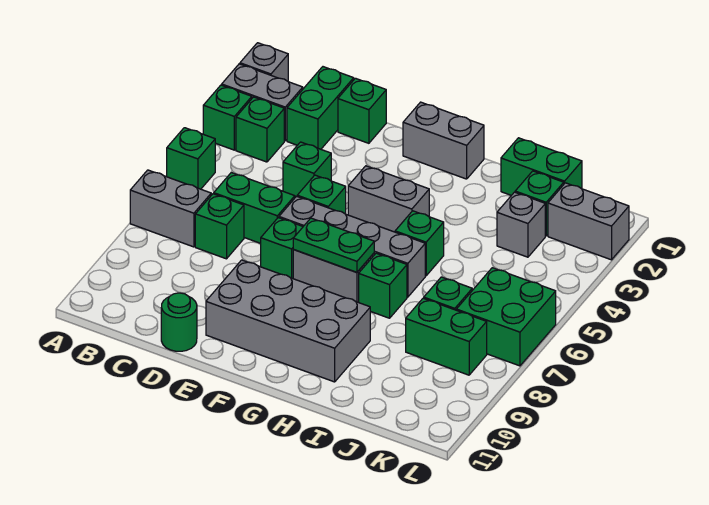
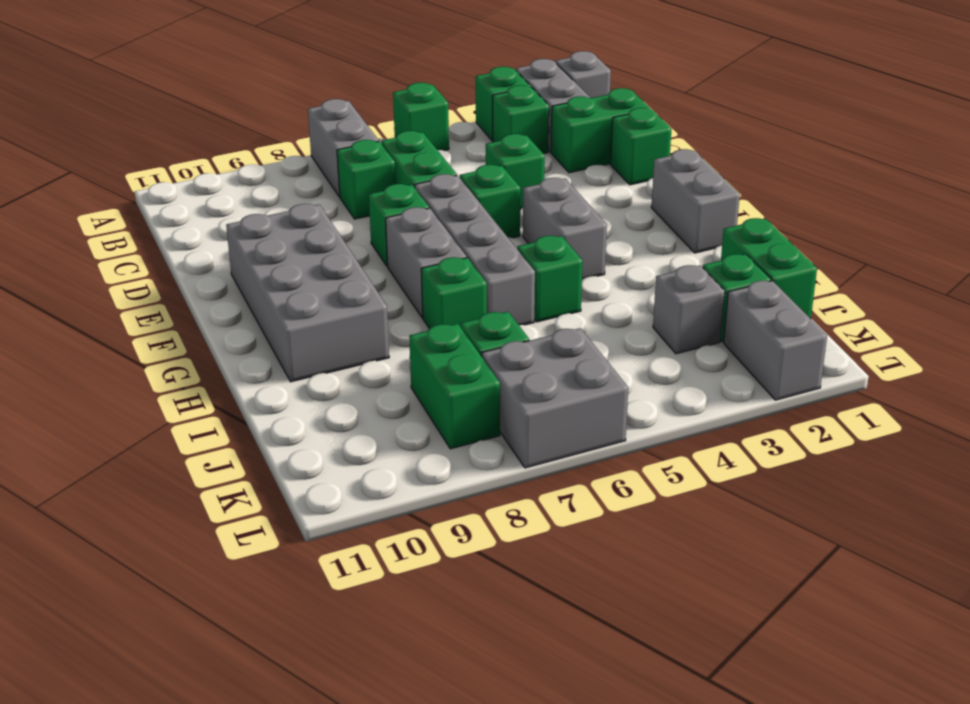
green 1x1 round brick [161,293,197,351] -> none
green 1x2 plate [293,218,374,272] -> none
green 2x2 brick [456,268,556,366] -> grey 2x2 brick [482,328,628,468]

